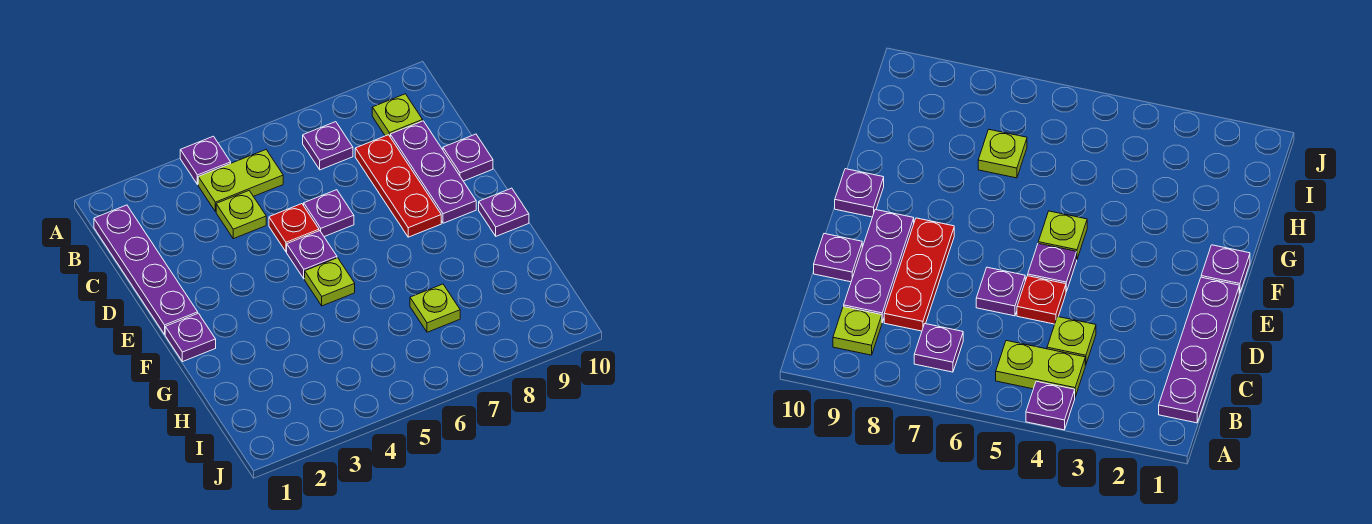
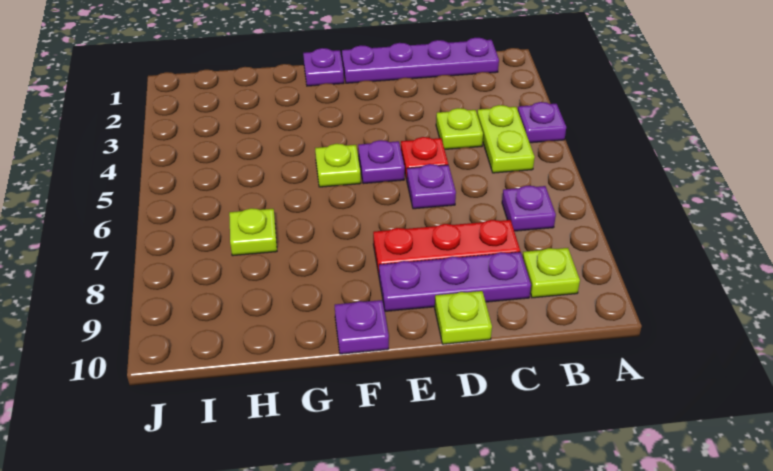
purple 1x1 plate [443,134,493,181] -> lime 1x1 plate [435,291,492,344]

